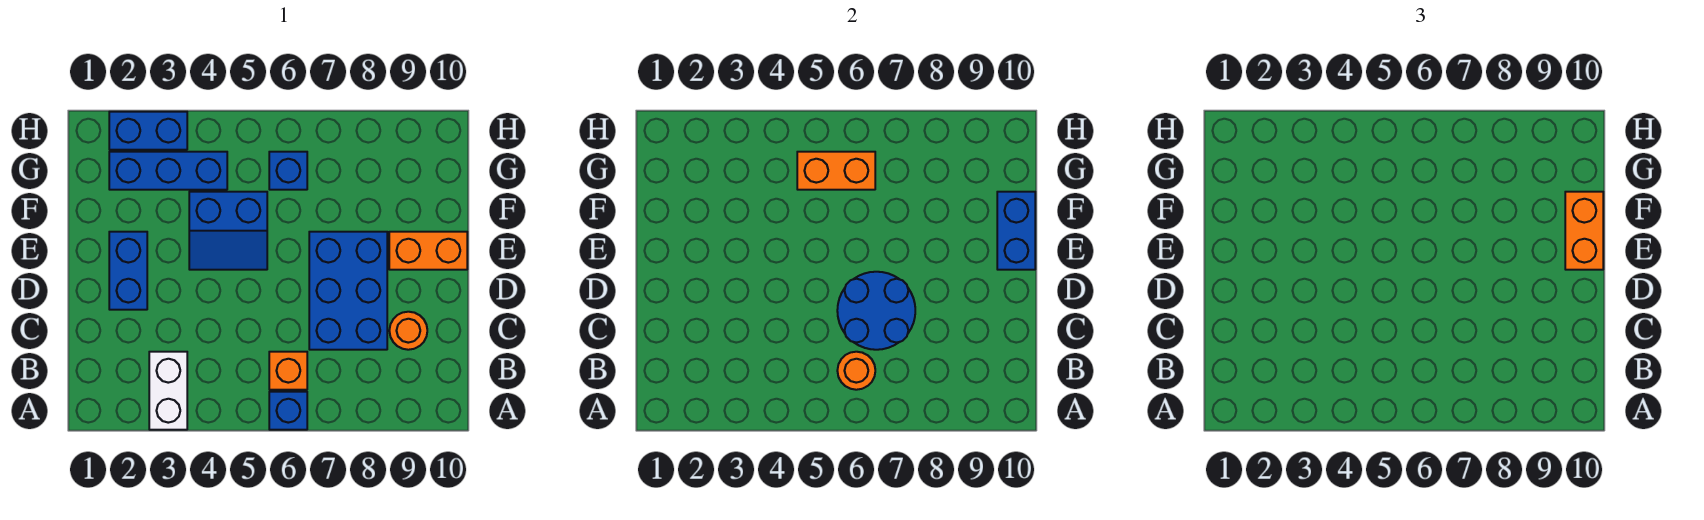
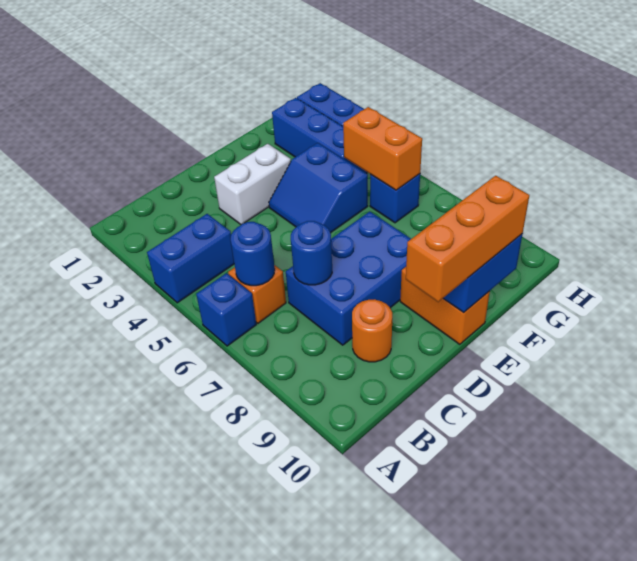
white 1x2 brick [149,352,187,430] -> white 1x2 brick moved to [214,144,291,224]
orange 1x1 round brick [837,352,875,390] -> blue 1x1 round brick [230,222,275,286]
blue 2x2 round brick [837,272,915,350] -> blue 1x1 round brick [291,221,332,285]
blue 1x2 brick [109,232,147,310] -> blue 1x2 brick moved to [147,214,234,303]
orange 1x2 brick [1565,192,1603,270] -> orange 1x3 brick [406,176,529,302]

